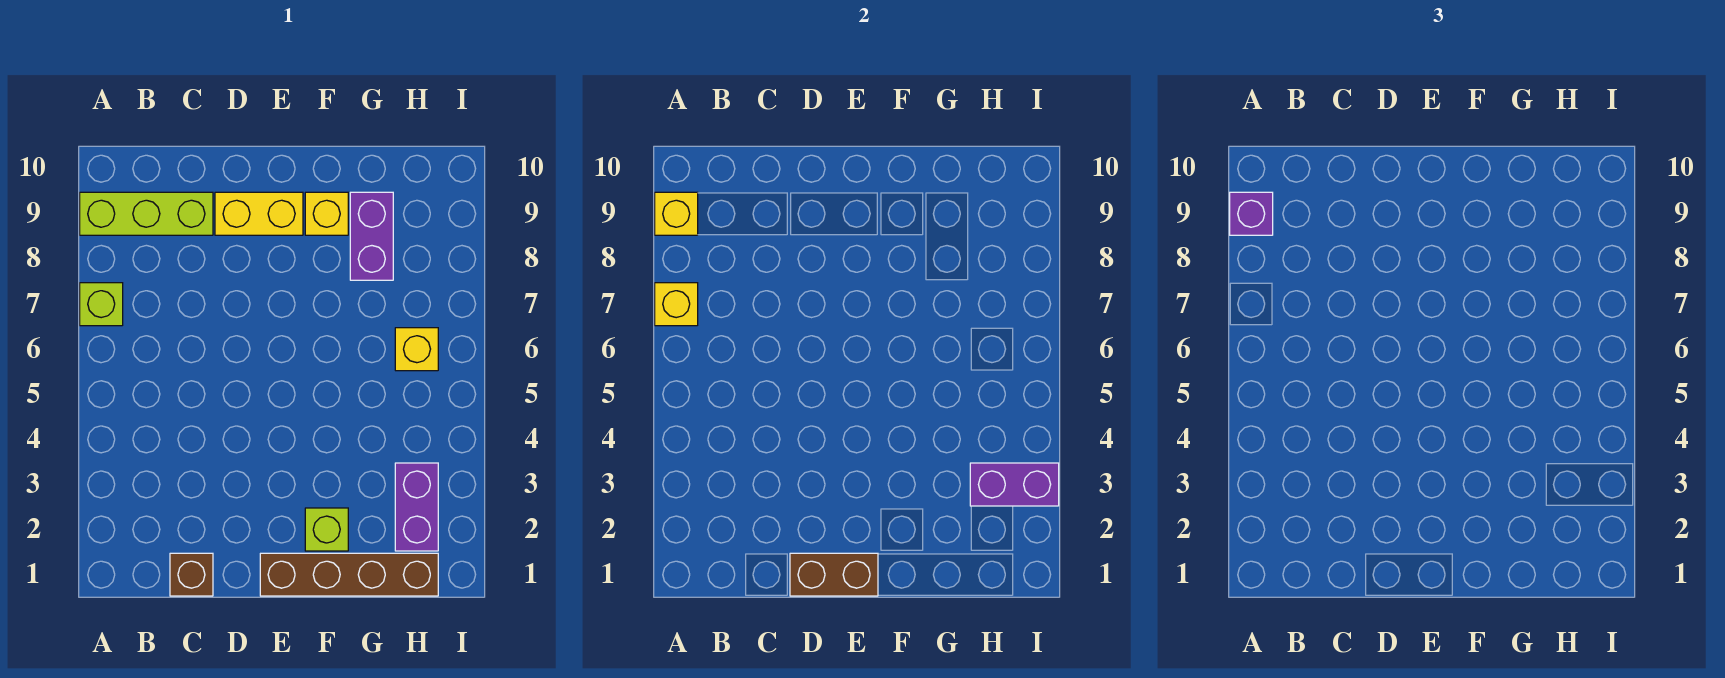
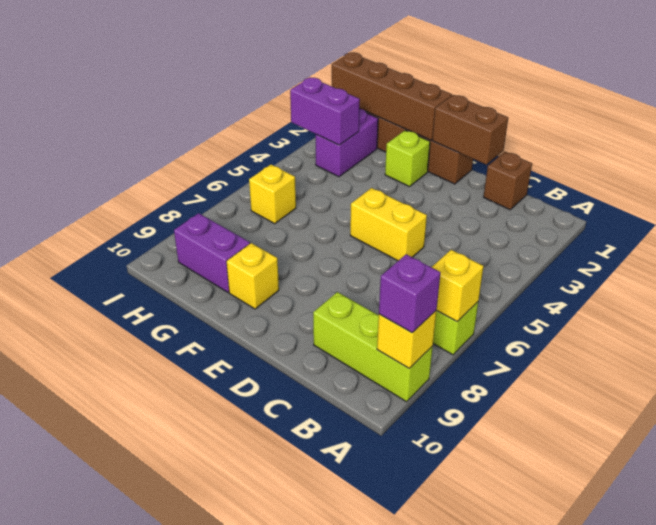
yellow 1x2 brick [215,192,303,235] -> yellow 1x2 brick moved to [350,188,427,261]
none -> brown 1x4 brick [332,52,452,140]
purple 1x2 brick [350,192,393,280] -> purple 1x2 brick turned to [174,213,250,293]

